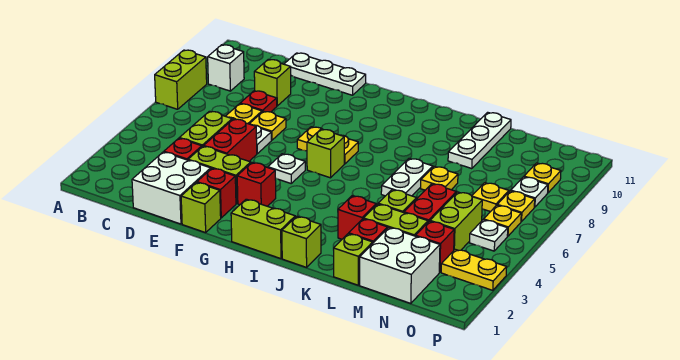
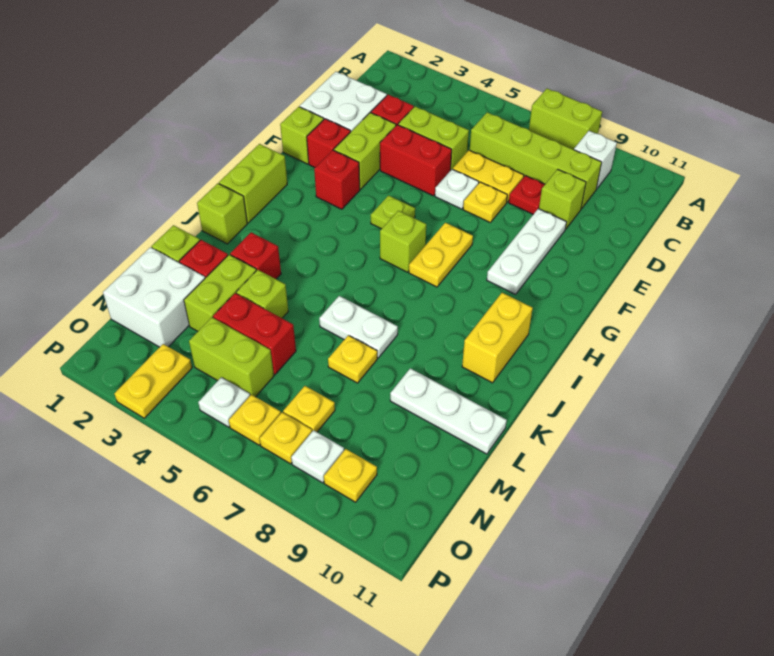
none -> lime 1x4 brick [470,112,602,209]
white 1x3 plate [284,53,366,95] -> white 1x3 plate moved to [487,209,566,294]
white 1x1 plate [268,154,305,183] -> lime 1x1 plate [371,196,415,229]
none -> yellow 1x2 brick [462,293,533,383]
red 1x1 brick [416,221,454,272] -> none

